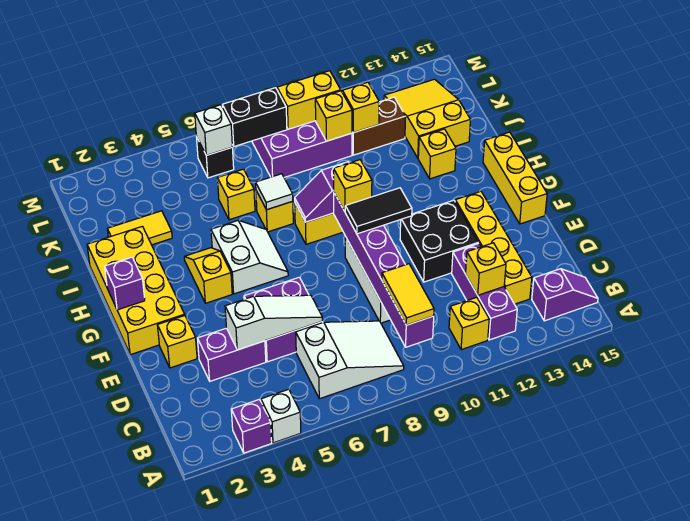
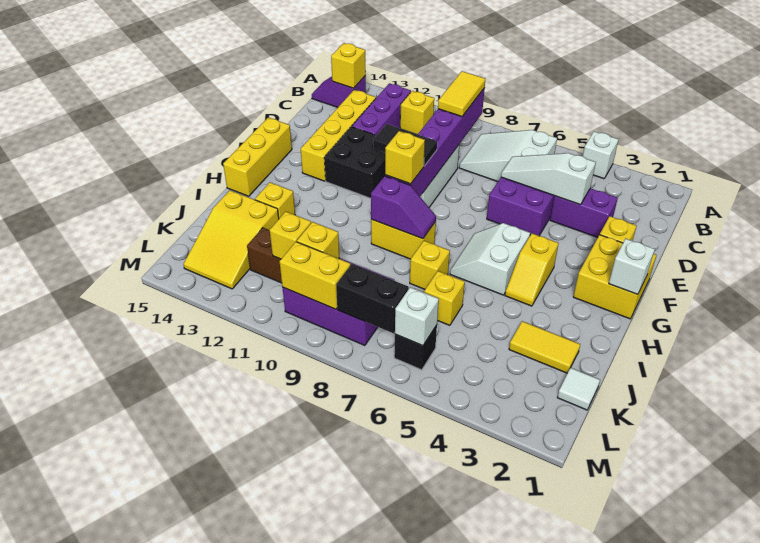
purple 1x1 brick [231,400,272,453] -> none
yellow 1x1 brick [466,243,506,295] -> yellow 1x1 brick moved to [331,43,366,88]
yellow 2x4 brick [87,226,185,355] -> yellow 2x2 brick [573,235,656,319]
purple 1x1 brick [105,257,145,310] -> white 1x1 brick [609,239,655,294]
white 1x1 tile [256,174,293,210] -> white 1x1 tile moved to [557,368,600,410]

